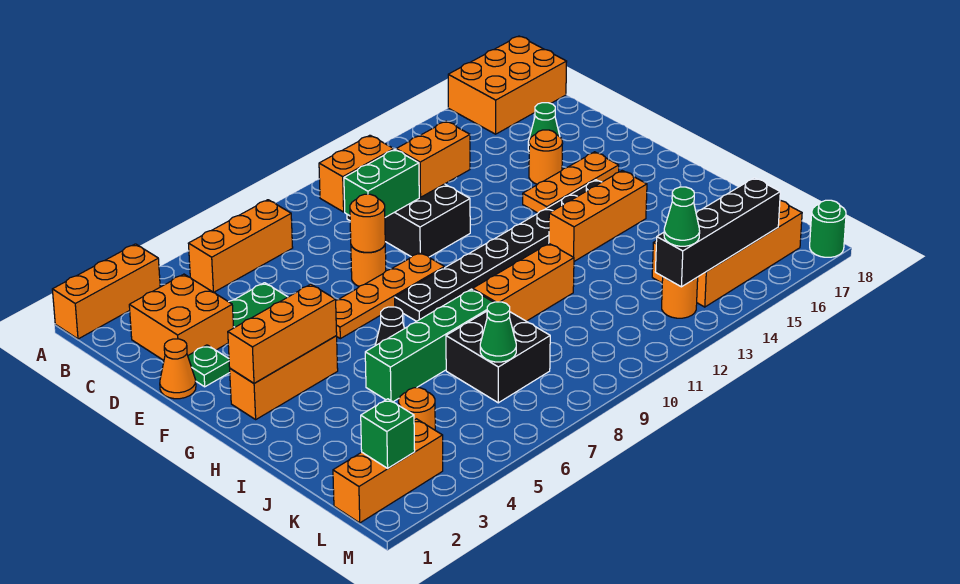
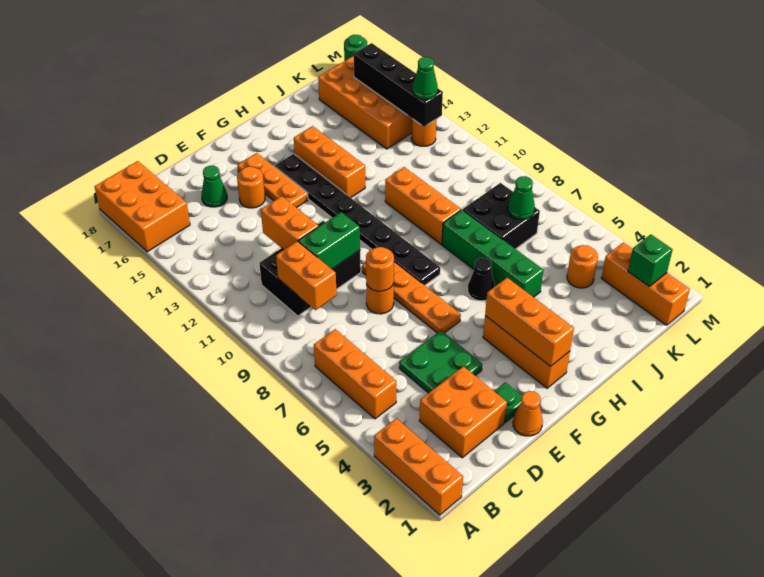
green 1x2 brick [344,150,419,217] -> green 1x2 brick turned to [299,212,360,269]

